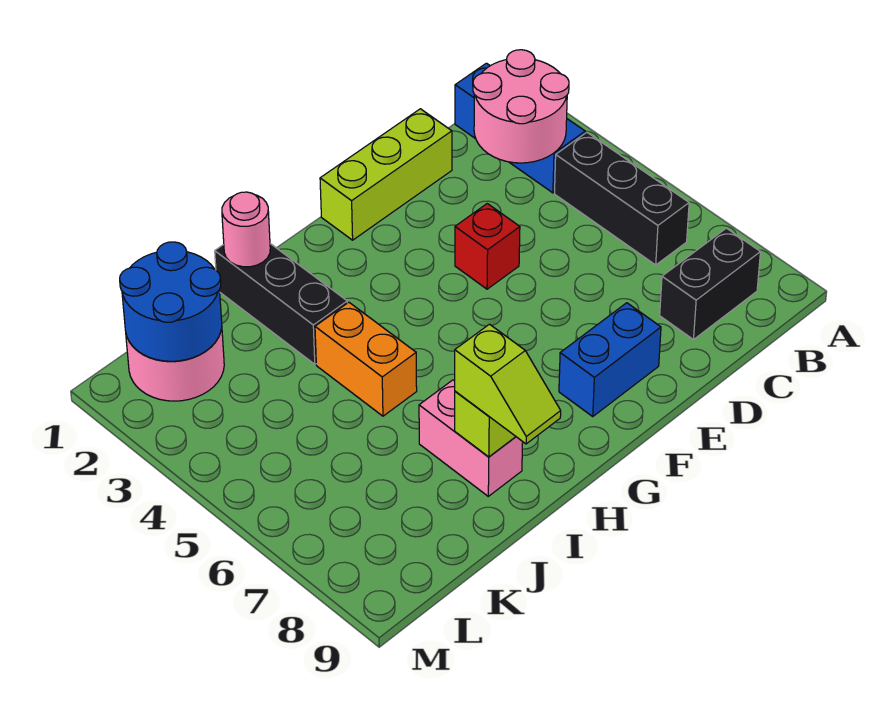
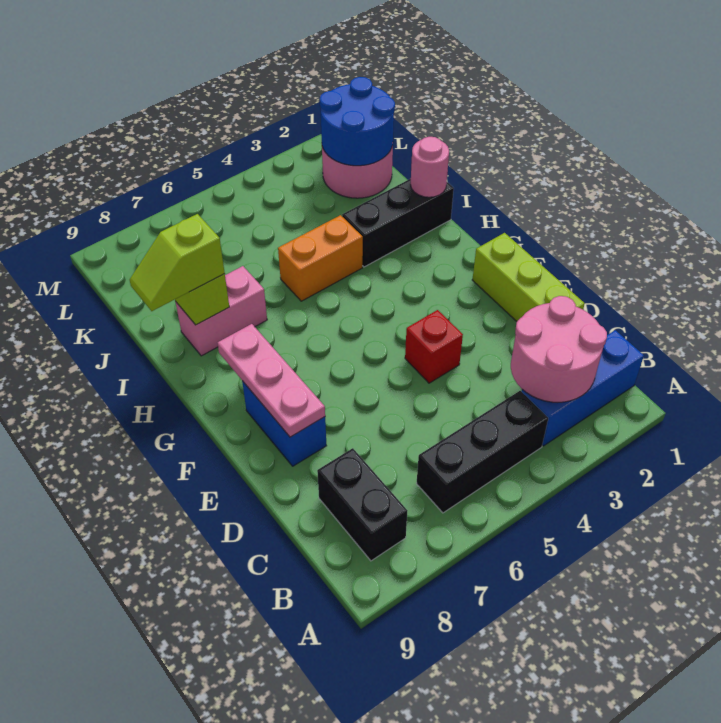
none -> pink 1x3 plate [218,324,325,437]

